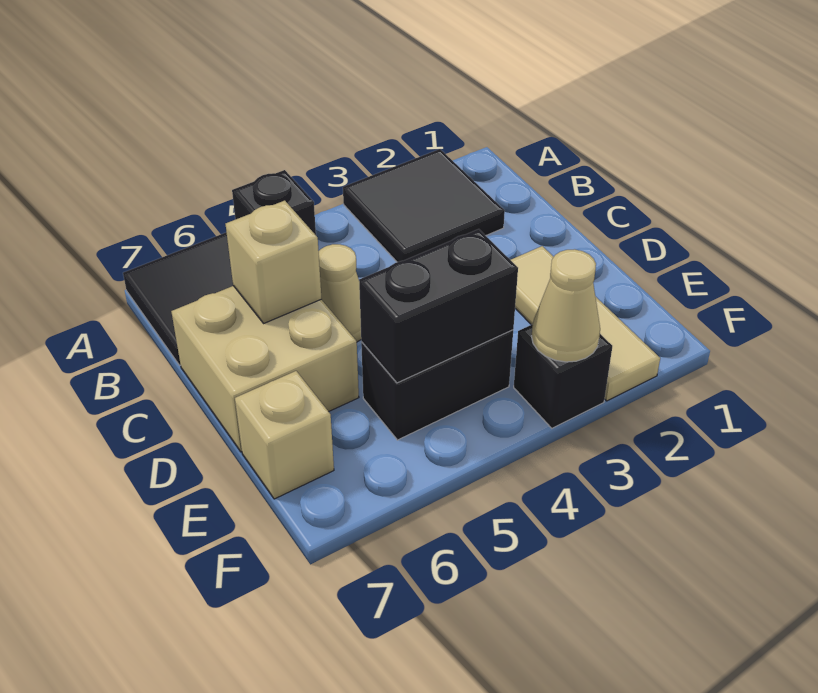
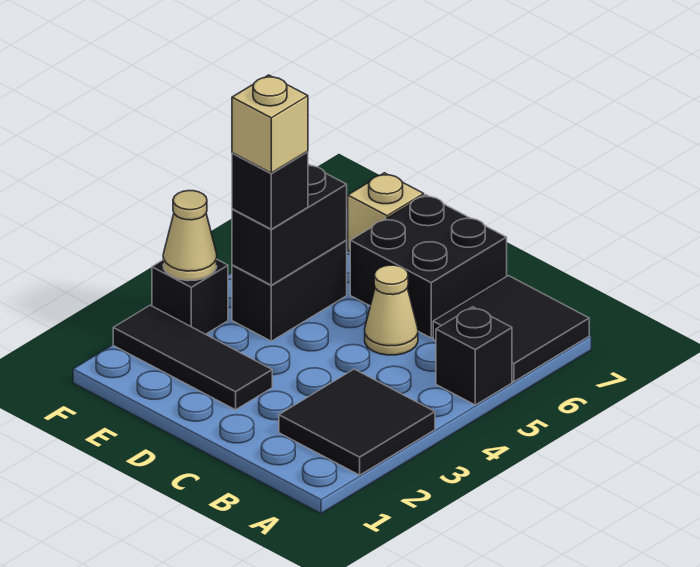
tan 2x2 brick [171,286,359,452] -> black 2x2 brick [350,195,507,338]
tan 1x1 brick [226,201,322,323] -> tan 1x1 brick moved to [232,75,308,173]
tan 1x3 tile [511,246,660,401] -> black 1x3 tile [113,305,272,410]
none -> black 1x1 brick [232,152,308,229]

